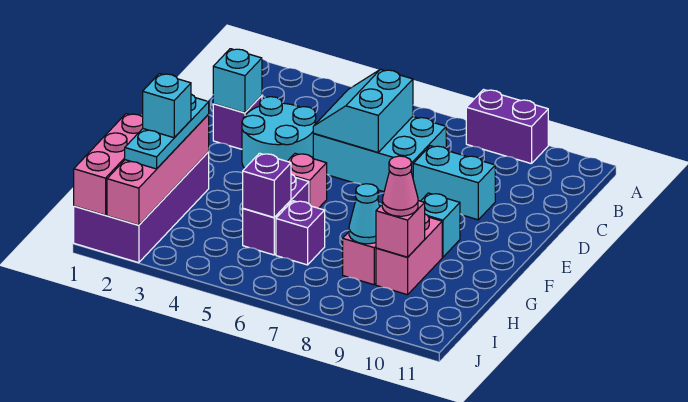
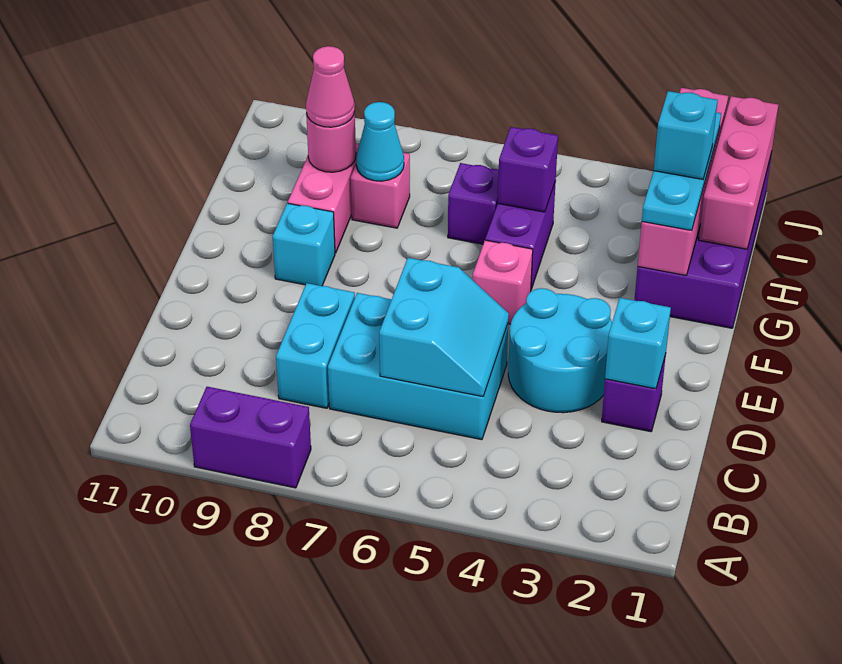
cyan 1x2 brick [413,146,495,220] -> cyan 1x2 brick turned to [276,283,355,408]
pink 1x1 brick [376,201,425,257] -> pink 1x1 round brick [306,112,356,172]

